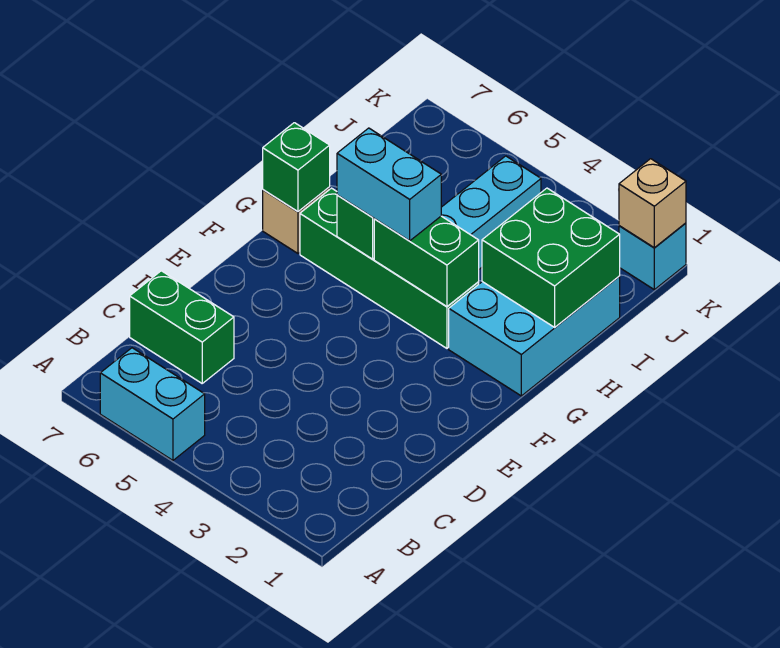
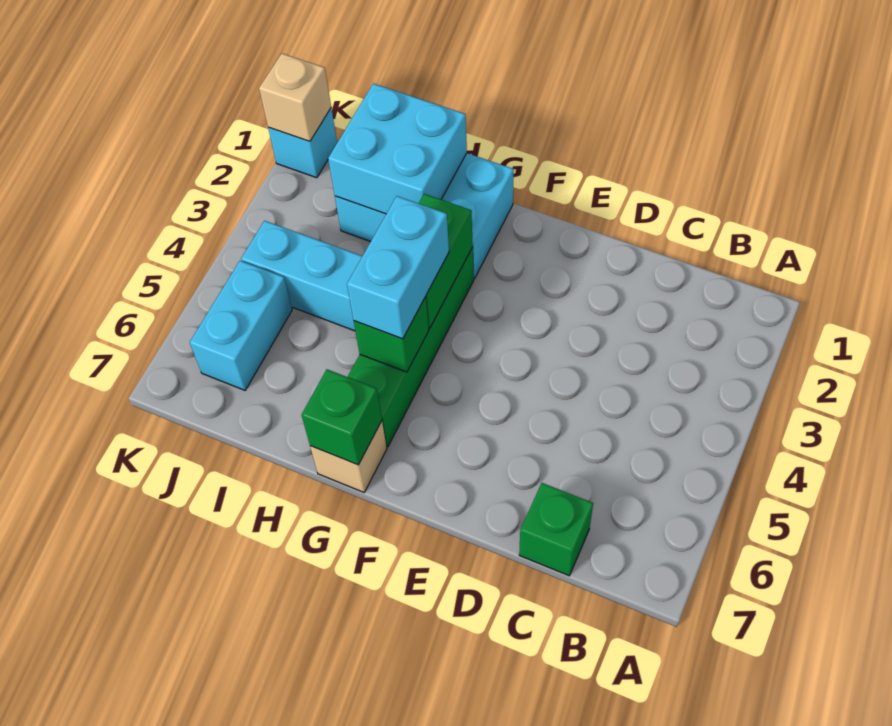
cyan 1x2 brick [100,348,205,460] -> cyan 1x2 brick moved to [190,261,292,390]
green 1x2 brick [130,271,234,383] -> green 1x1 brick [519,483,593,576]
green 2x2 brick [482,188,620,327] -> cyan 2x2 brick [328,84,467,214]

